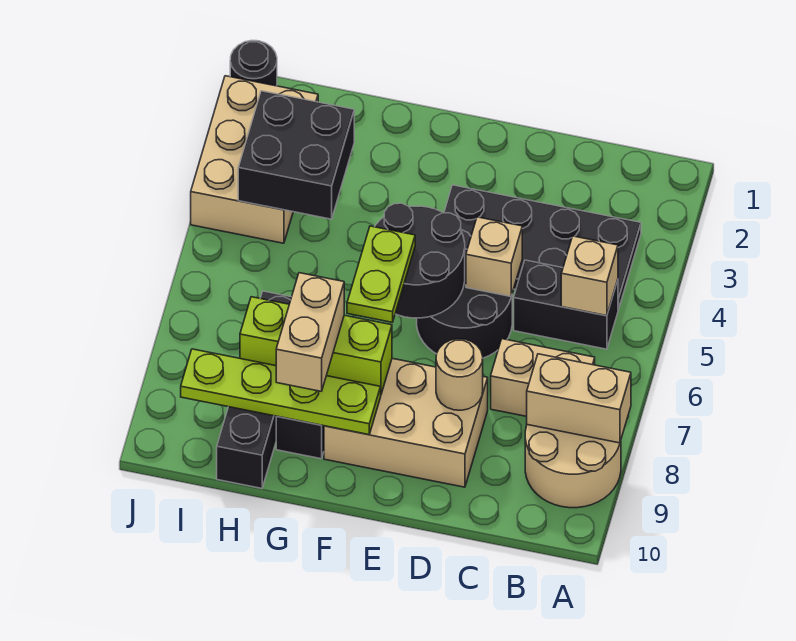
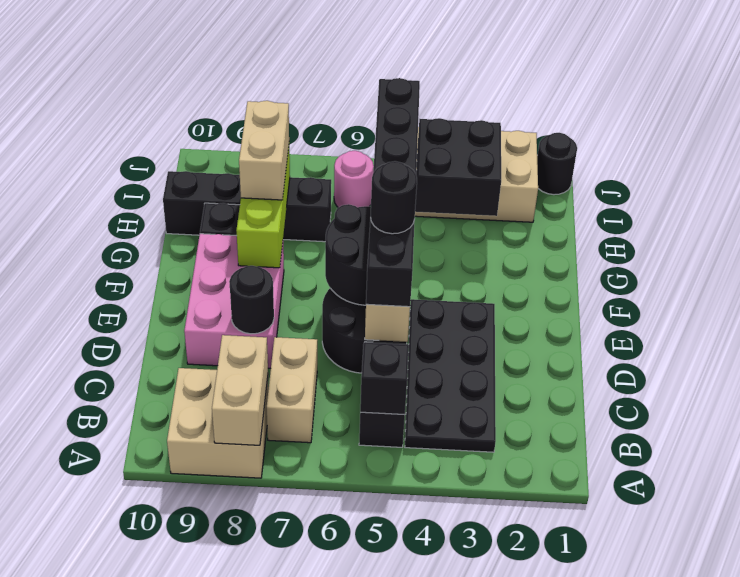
tan 2x2 round brick [525,425,621,508] -> tan 2x2 brick [167,368,269,478]
tan 1x1 brick [561,236,618,316] -> black 1x1 brick [360,342,409,415]
none -> black 1x6 brick [366,78,420,307]
tan 2x3 brick [324,359,488,487] -> pink 2x3 brick [184,234,284,369]
tan 1x1 round brick [436,339,483,410] -> black 1x1 round brick [229,266,274,334]
none -> black 1x1 round brick [371,161,417,234]
lime 1x2 plate [347,226,415,322] -> none
lime 1x4 plate [181,349,381,435] -> none
tan 1x2 brick [276,273,344,391] -> tan 1x2 brick turned to [239,101,289,200]
none -> pink 1x1 round brick [334,151,374,208]

